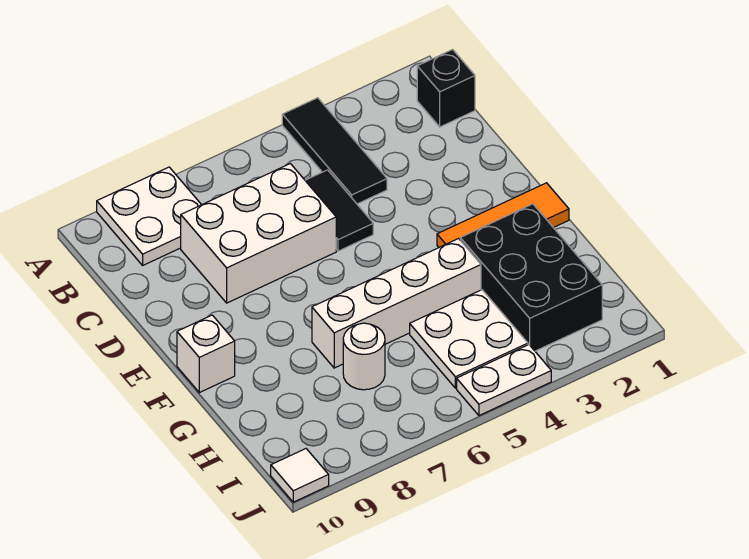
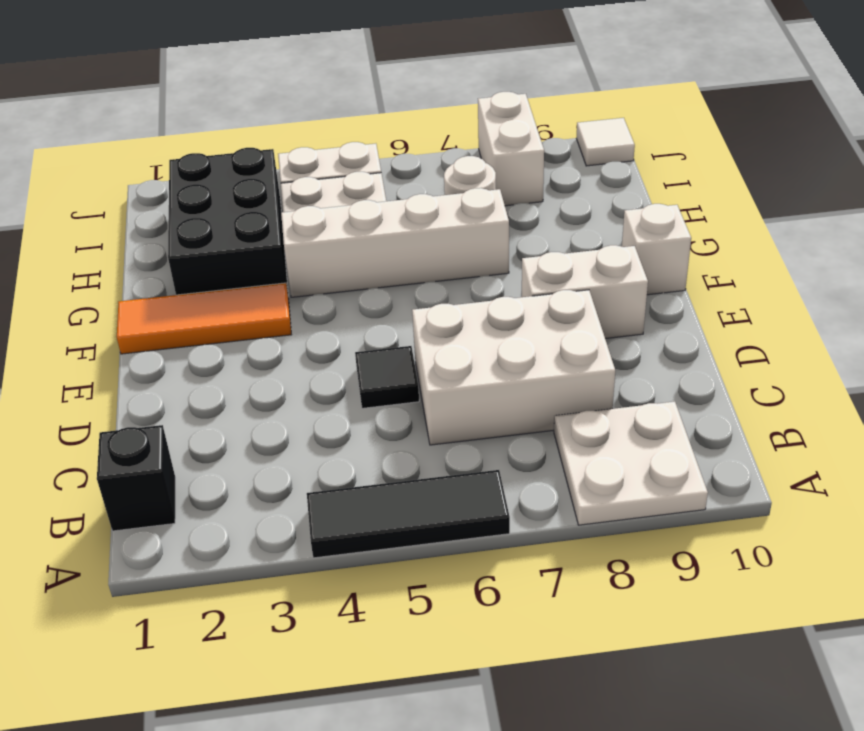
black 1x3 tile [282,98,387,204] -> black 1x3 tile turned to [307,470,510,558]
black 1x2 tile [305,170,373,251] -> black 1x1 tile [355,346,419,408]
none -> white 1x2 brick [522,245,648,339]
none -> white 1x2 brick [478,92,544,206]

